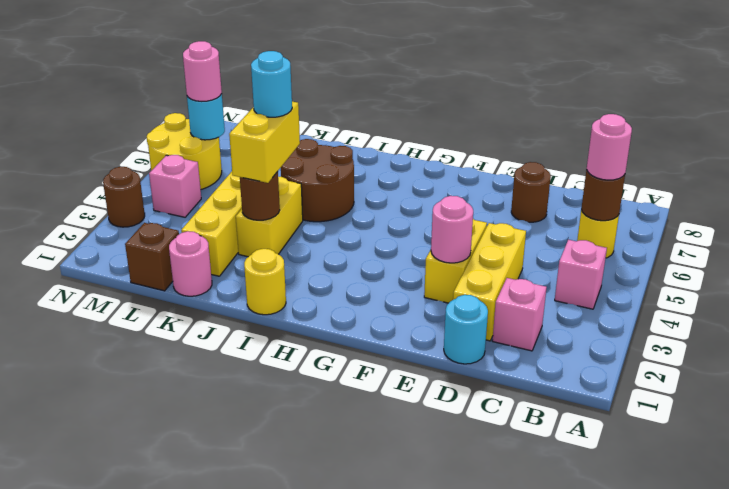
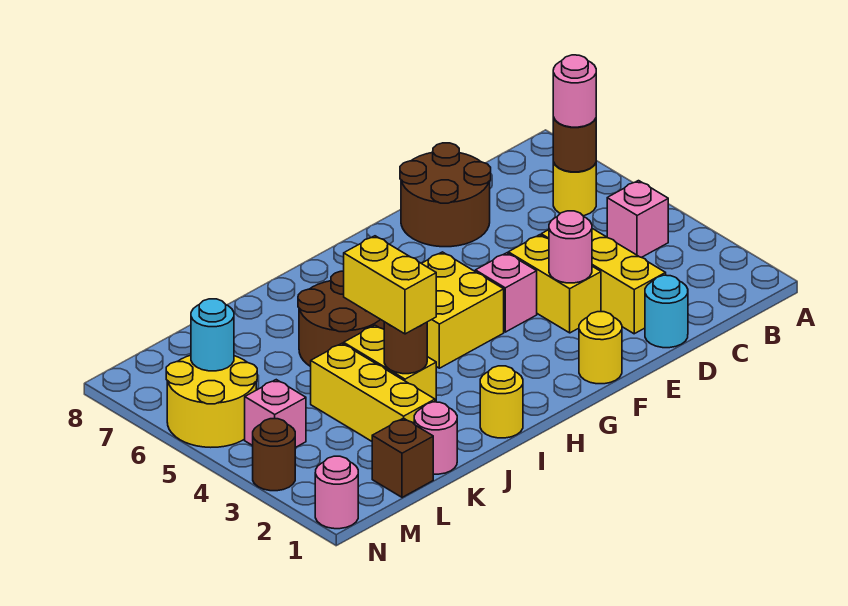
pink 1x1 brick [492,278,547,351] -> pink 1x1 brick moved to [475,253,537,332]
brown 1x1 round brick [511,162,551,222] -> brown 2x2 round brick [400,143,491,247]
none -> yellow 1x1 round brick [579,312,622,384]
none -> yellow 2x2 brick [422,252,504,368]
cyan 1x1 round brick [251,51,292,117] -> none
pink 1x1 round brick [183,41,222,101] -> pink 1x1 round brick moved to [315,456,358,529]

